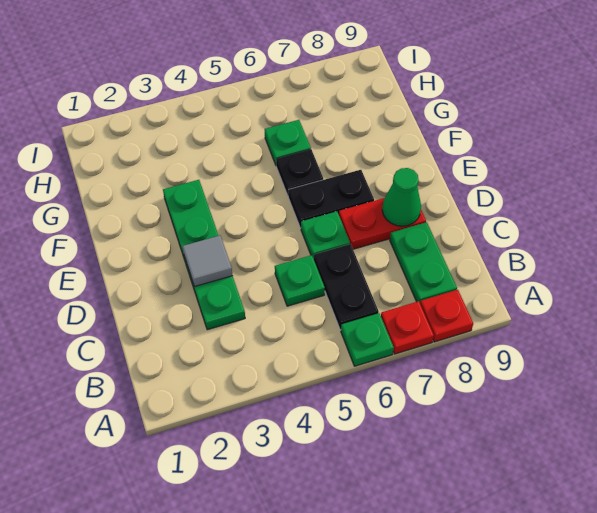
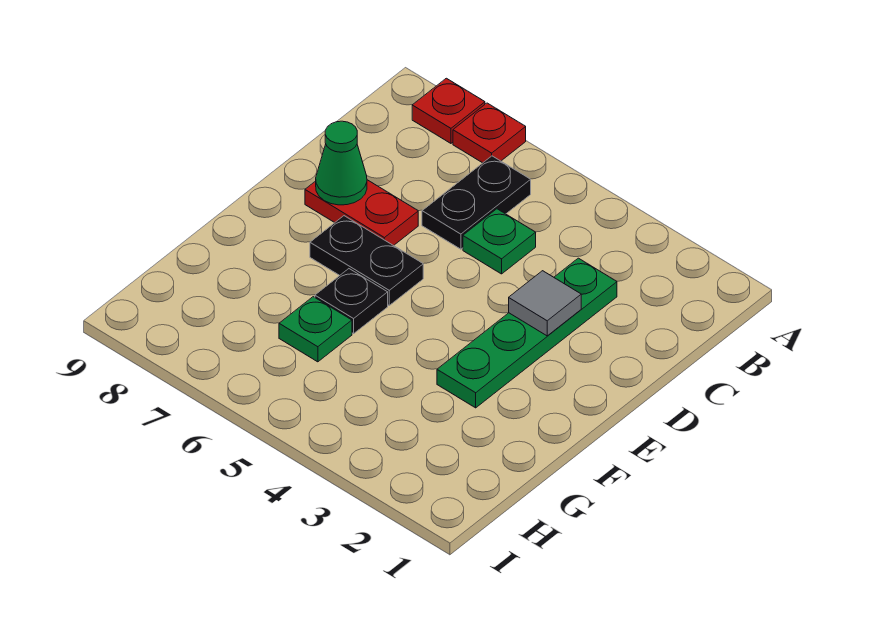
green 1x1 plate [341,313,394,366] -> none
green 1x2 plate [390,222,457,302] -> none
green 1x1 plate [301,211,350,258] -> none

